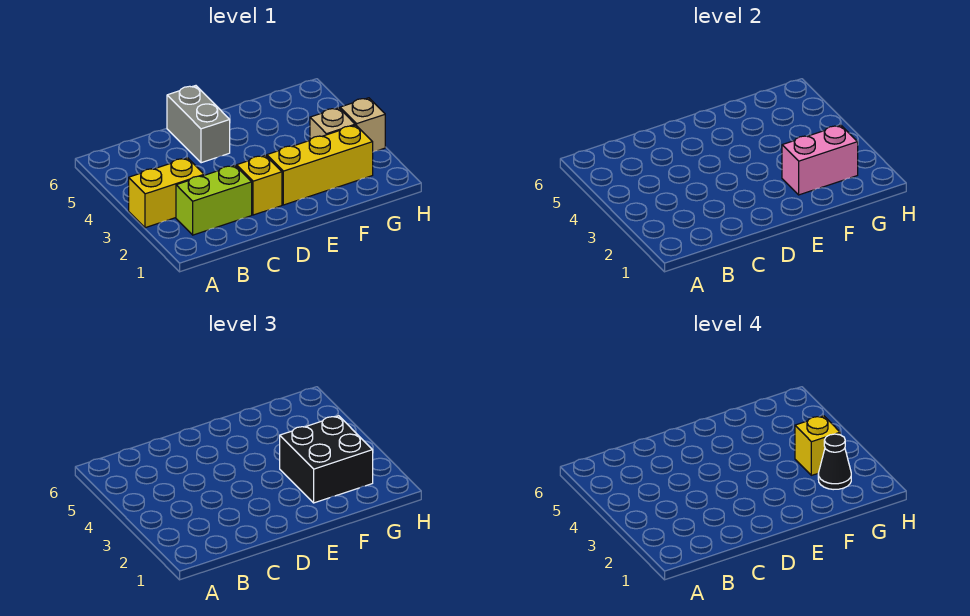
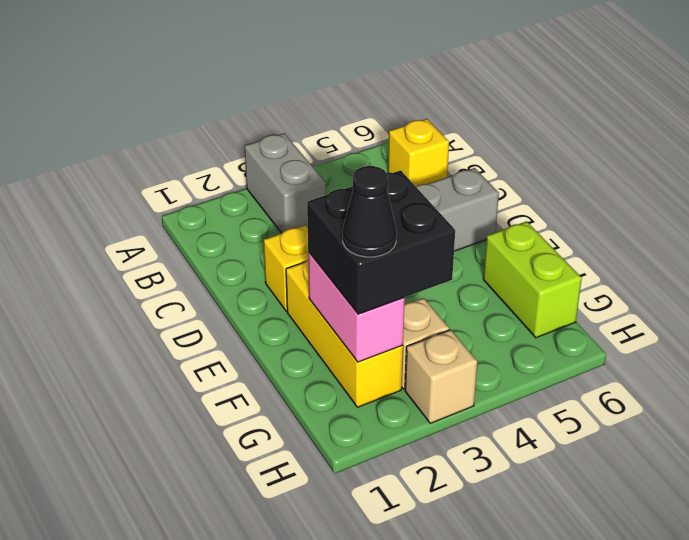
yellow 1x2 brick [129,158,204,228] -> grey 1x2 brick [245,133,326,233]
lime 1x2 brick [176,165,252,235] -> lime 1x2 brick moved to [483,221,582,338]
yellow 1x1 brick [795,416,840,475] -> yellow 1x1 brick moved to [388,119,449,186]

